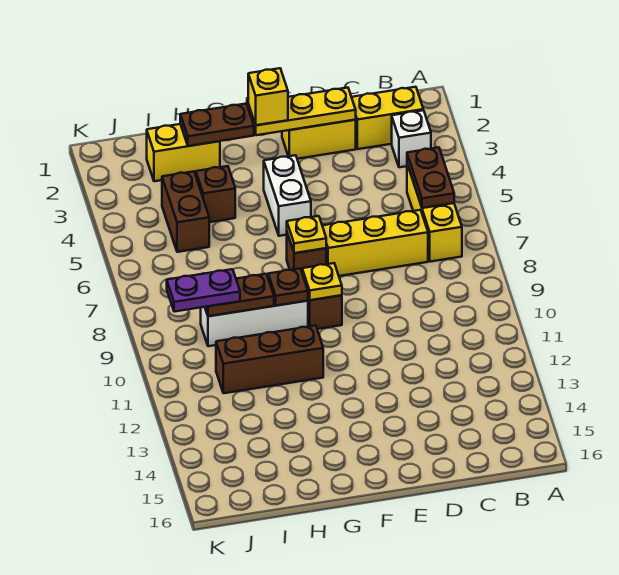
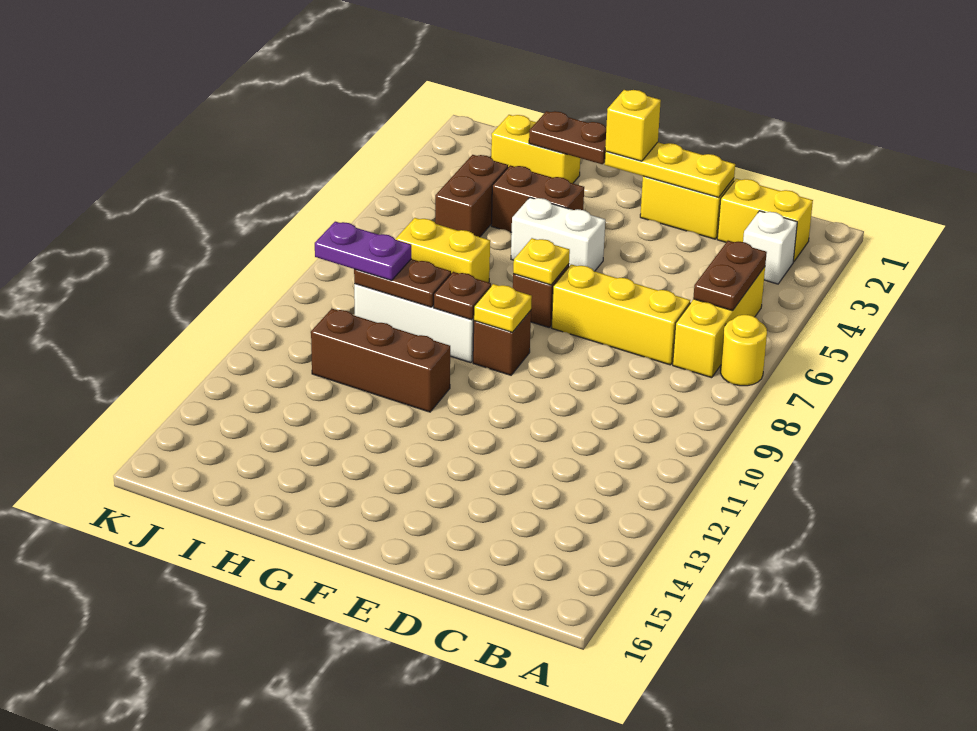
none -> yellow 1x1 round brick [720,315,767,386]
white 1x2 brick [264,155,311,236] -> white 1x2 brick turned to [511,198,605,271]
brown 1x1 brick [196,166,235,222] -> brown 1x2 brick [491,165,584,232]
none -> yellow 1x2 brick [396,218,490,282]

